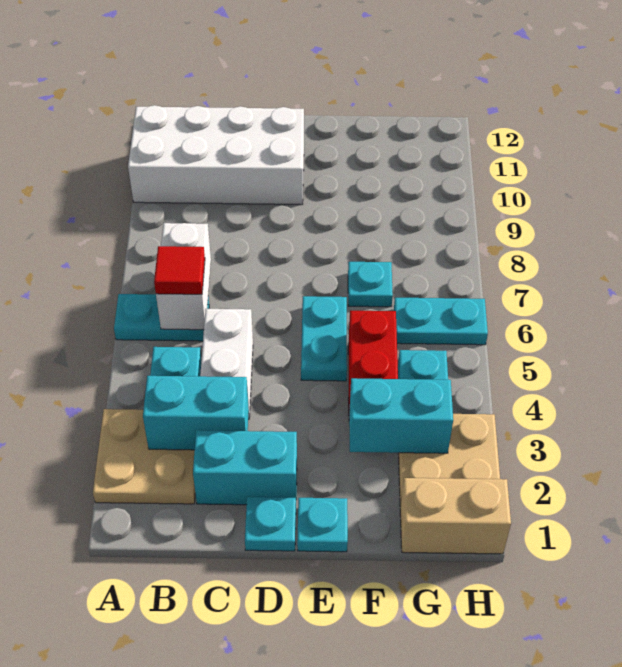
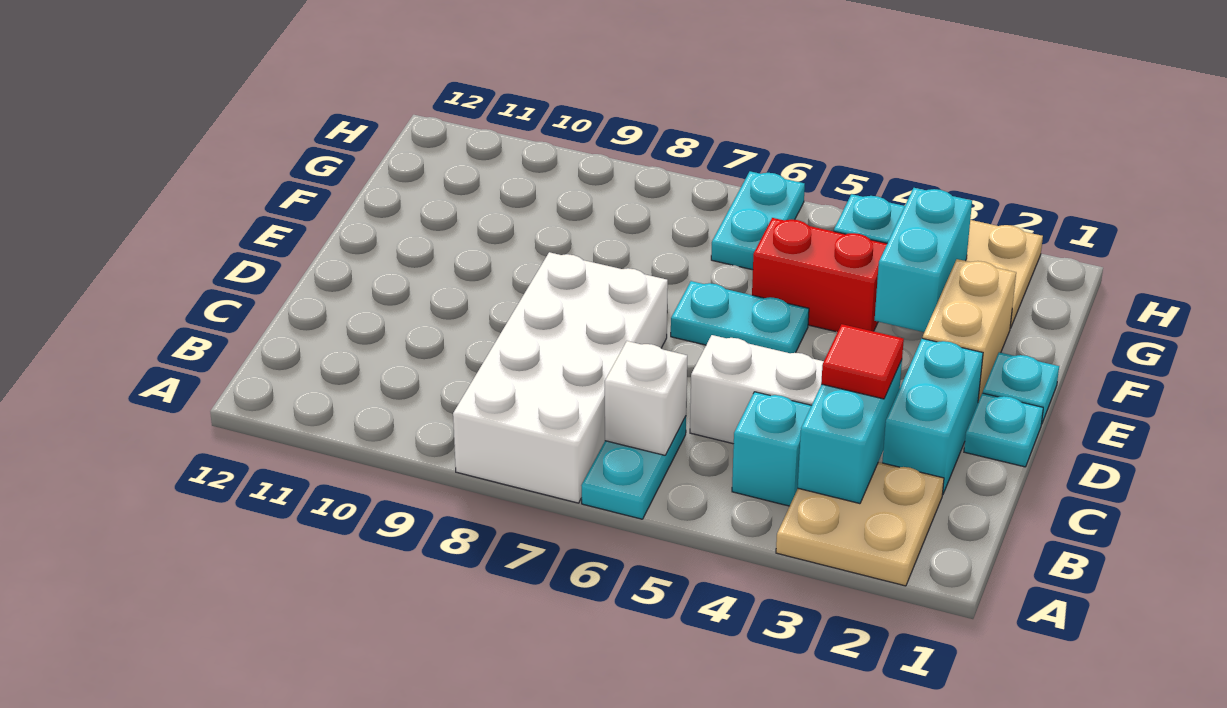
white 2x4 brick [128,105,304,205] -> white 2x4 brick moved to [453,252,668,503]
white 1x2 brick [156,223,211,330] -> white 1x1 brick [605,341,687,455]
red 1x1 tile [154,246,205,294] -> red 1x1 tile moved to [821,324,904,399]
cyan 1x1 plate [348,262,393,307] -> none
tan 1x2 brick [400,478,511,554] -> tan 1x2 brick moved to [922,259,1016,402]

